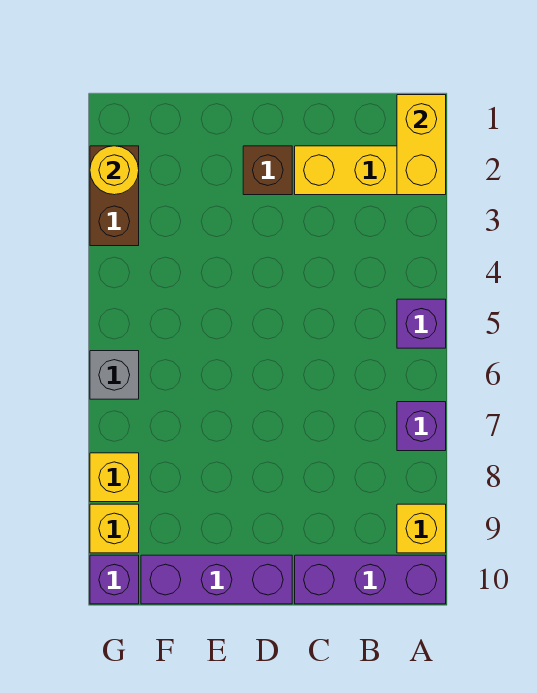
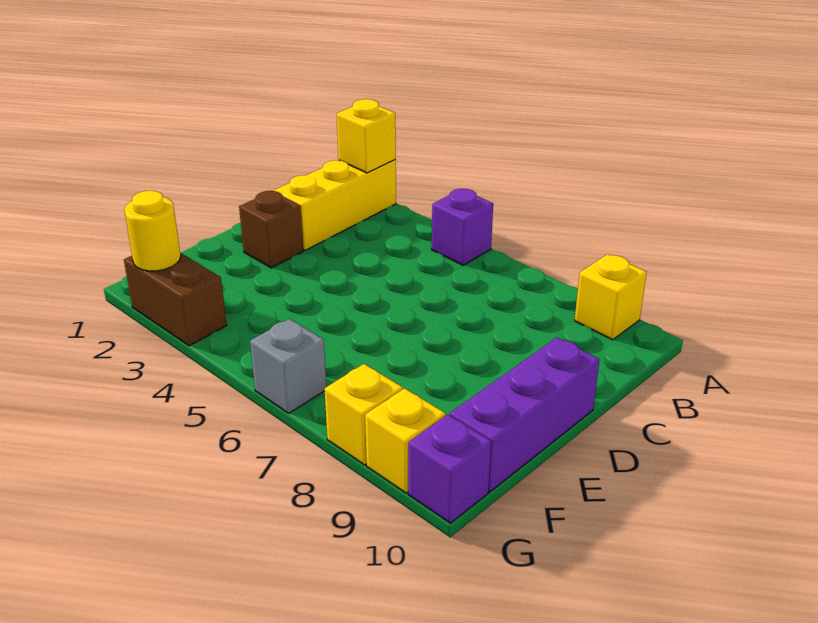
yellow 1x2 brick [397,95,446,195] -> yellow 1x1 brick [337,99,396,173]
purple 1x1 brick [397,402,446,451] -> none
purple 1x3 brick [295,555,446,604] -> none

